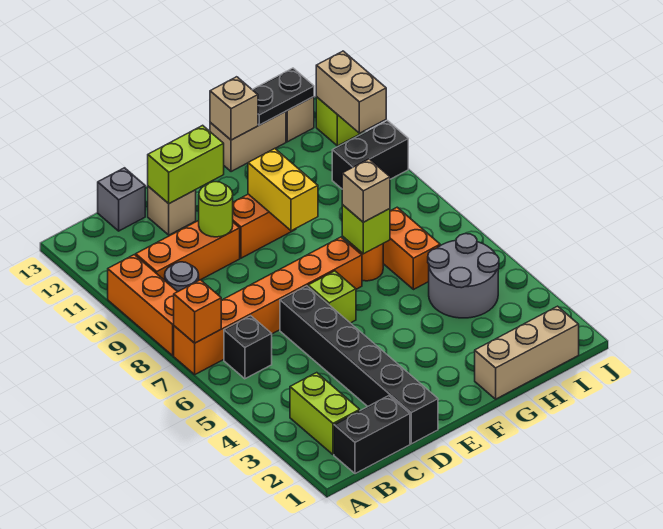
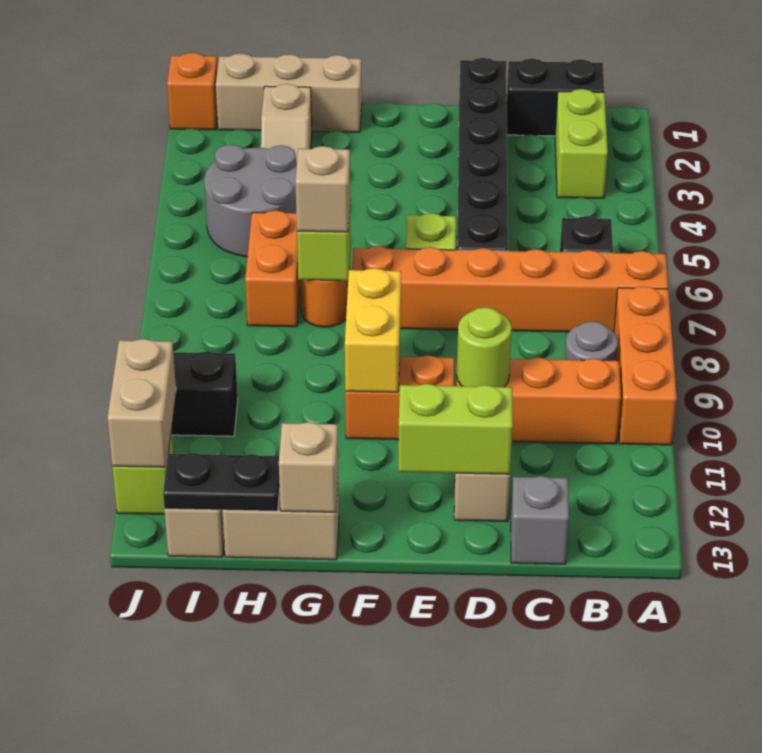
orange 1x1 brick [174,280,221,343] -> orange 1x1 brick moved to [167,53,218,130]
none -> tan 1x2 slope [261,84,312,162]

